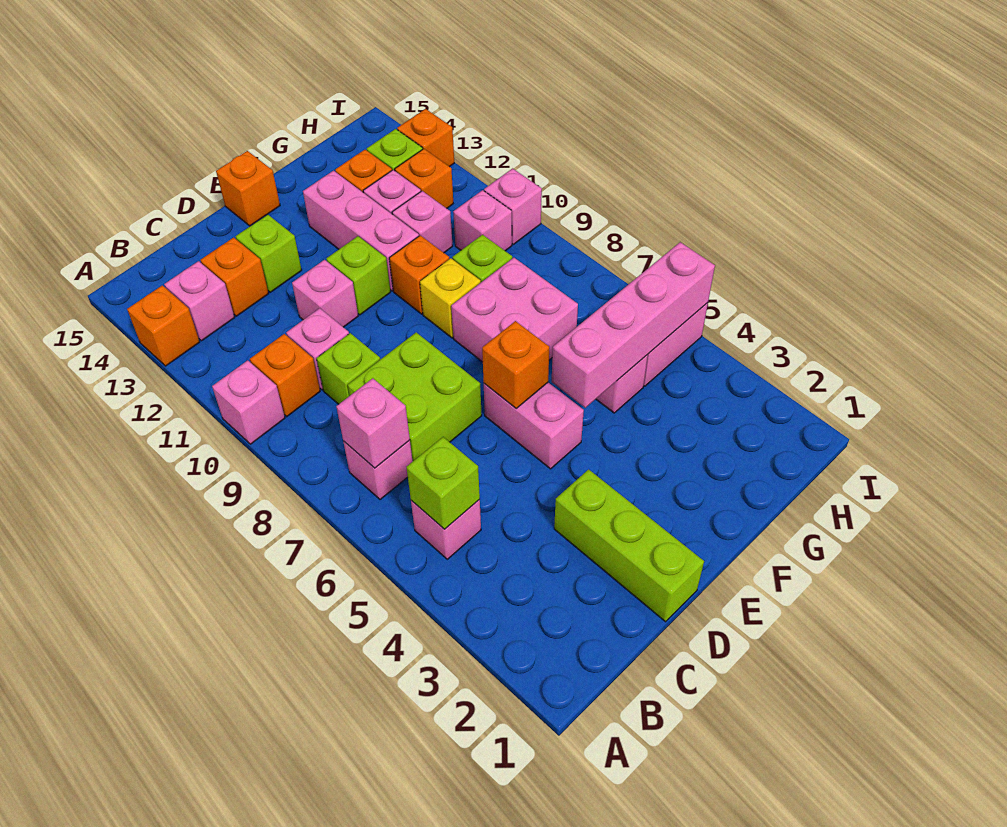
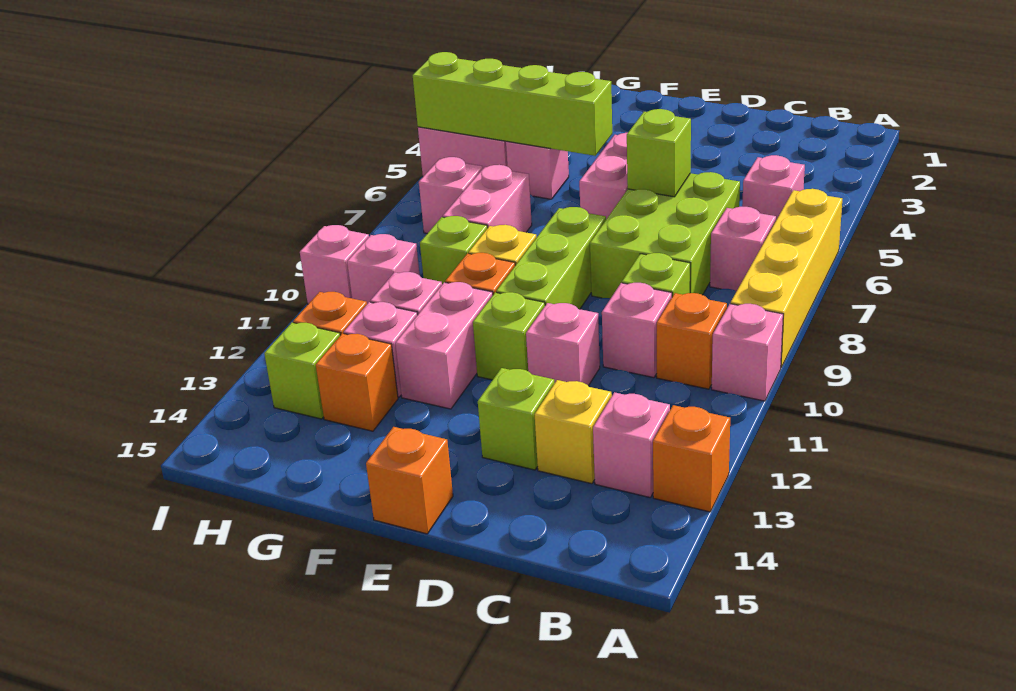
none -> yellow 1x4 brick [731,189,842,367]
lime 1x1 brick [407,437,480,529] -> lime 1x1 brick moved to [627,109,691,197]
pink 1x1 brick [336,378,410,468] -> pink 1x1 brick moved to [419,157,483,234]
lime 2x2 brick [348,332,482,461] -> lime 2x3 brick [590,172,740,298]
orange 1x1 brick [200,237,269,316] -> yellow 1x1 brick [535,380,612,484]
lime 1x3 brick [554,469,704,622] -> lime 1x3 brick moved to [496,207,606,309]
orange 1x1 brick [482,321,549,408] -> none
pink 1x4 brick [552,242,715,408] -> lime 1x4 brick [413,52,612,156]
pink 2x2 brick [451,258,578,362] -> pink 1x2 brick [443,165,532,232]
pink 1x3 brick [303,171,419,291] -> pink 1x2 brick [395,282,493,409]
orange 1x1 brick [397,109,454,167] -> none

